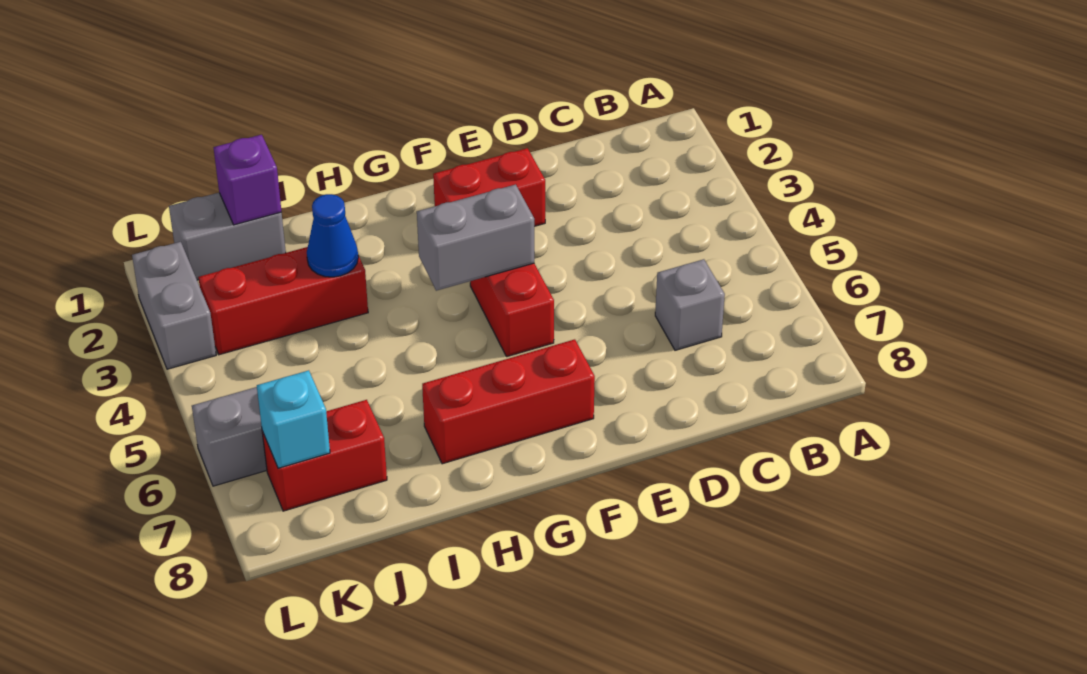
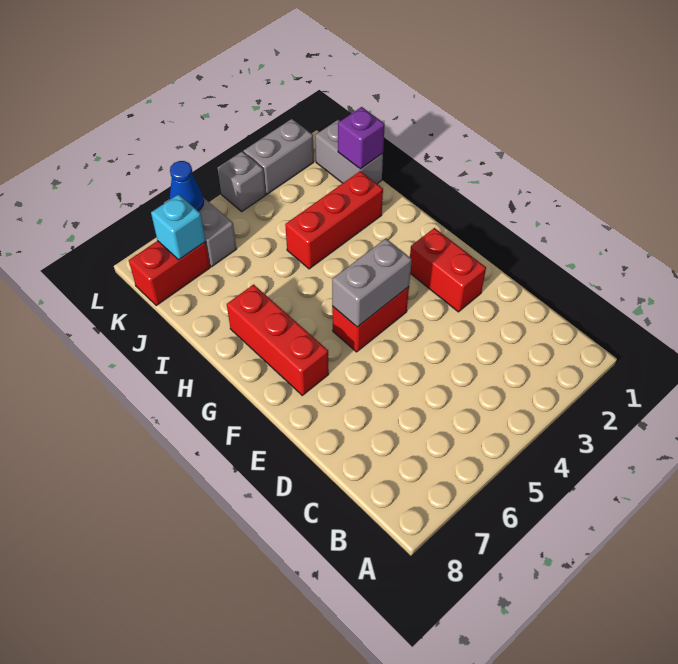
grey 1x1 brick [655,259,725,350] -> grey 1x1 brick moved to [218,152,265,211]
grey 1x2 brick [417,184,534,291] -> grey 1x2 brick turned to [332,239,412,327]
red 1x3 brick [198,247,368,355] -> red 1x3 brick turned to [285,171,383,269]
blue 1x1 cone [307,194,358,277] -> blue 1x1 cone moved to [169,161,204,211]
red 1x2 brick [262,400,387,511] -> red 1x2 brick turned to [129,241,210,306]

